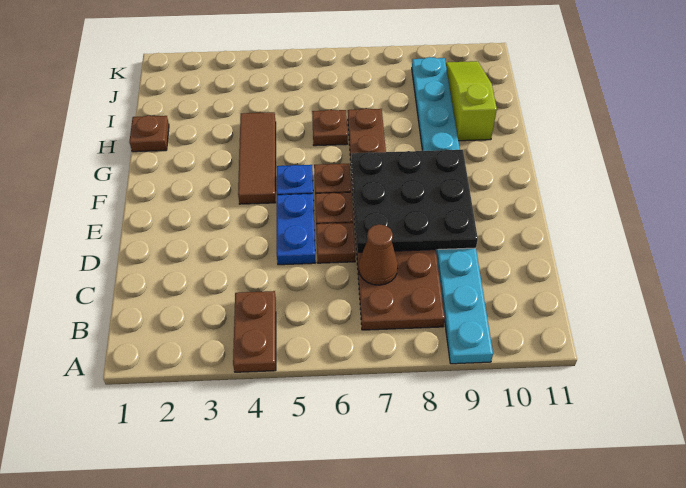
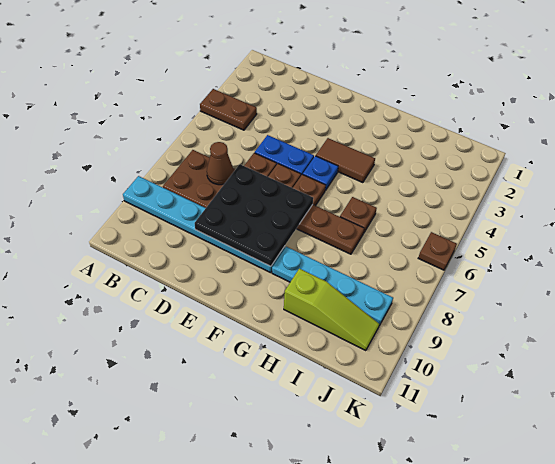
brown 1x3 tile [238,112,276,204] -> brown 1x2 tile [316,138,375,183]
brown 1x1 plate [129,116,169,152] -> brown 1x1 plate moved to [418,232,457,270]

